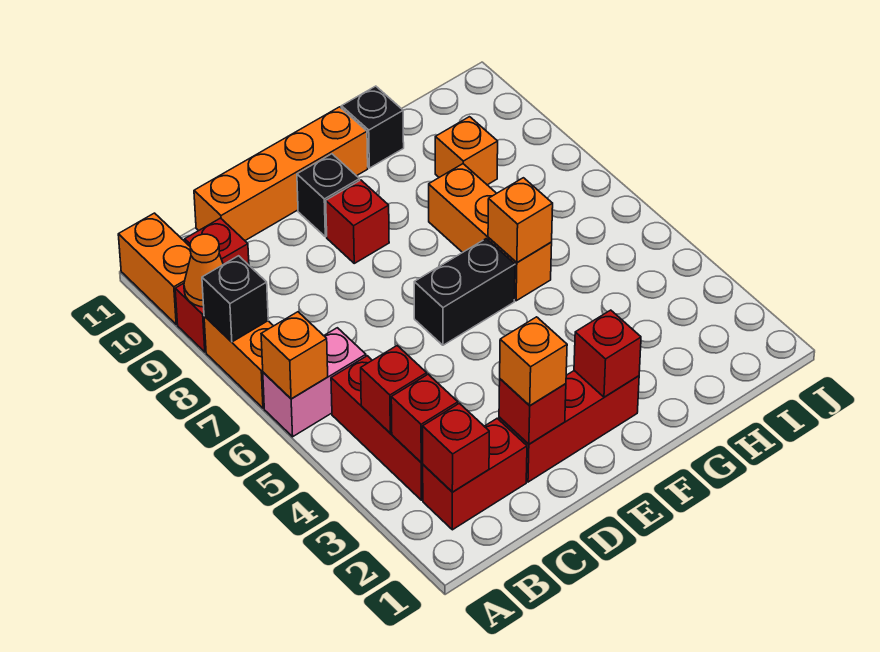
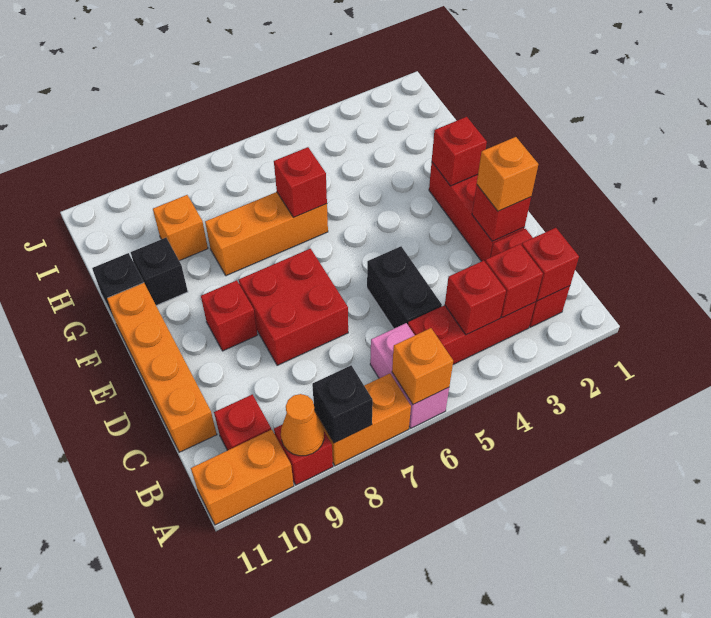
none -> red 2x2 brick [239,249,348,365]
black 1x2 brick [414,239,515,345] -> black 1x2 brick moved to [367,246,442,329]
black 1x1 brick [297,154,360,237] -> black 1x1 brick moved to [131,238,188,306]
orange 1x1 brick [488,178,553,263] -> red 1x1 brick [274,147,327,217]

